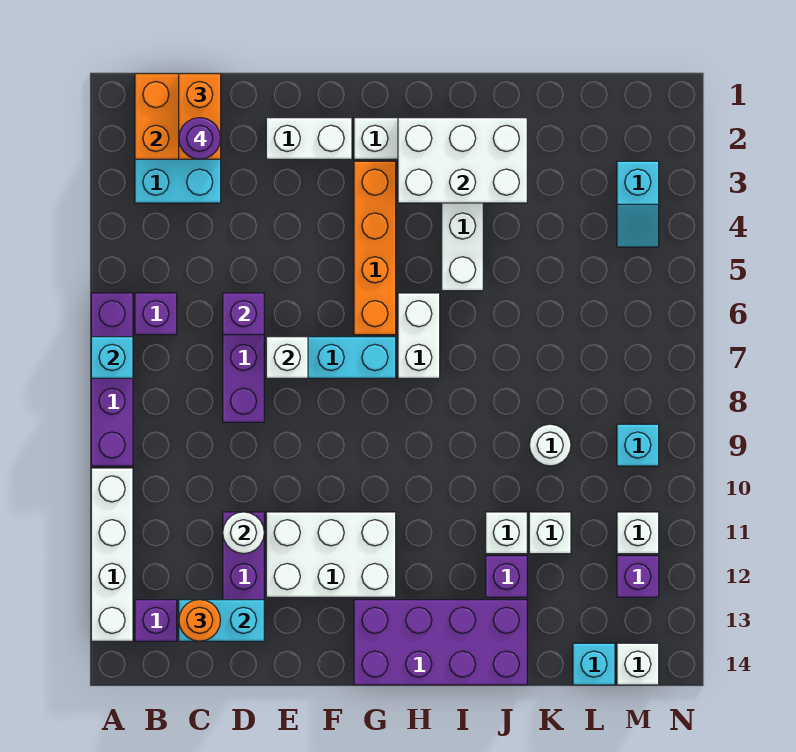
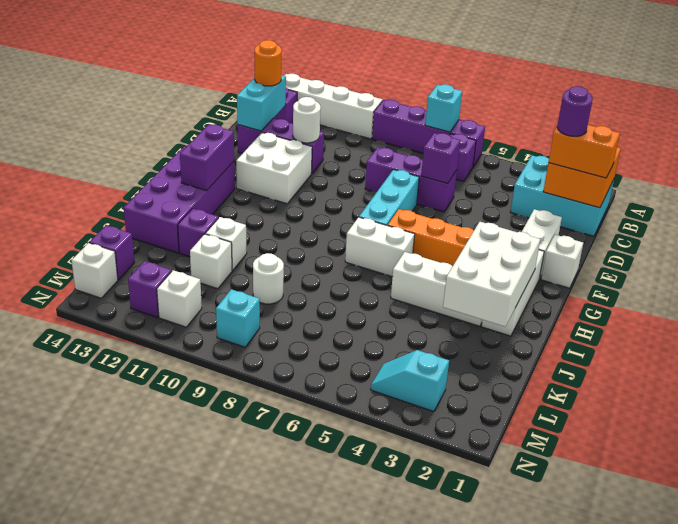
white 1x1 brick [266,337,308,378] -> white 1x1 brick moved to [541,235,583,288]
white 2x3 brick [266,512,396,597] -> white 2x2 brick [236,133,312,204]
none -> purple 1x2 brick [180,124,234,191]
cyan 1x1 brick [573,643,615,685] -> purple 1x1 brick [90,225,134,280]

